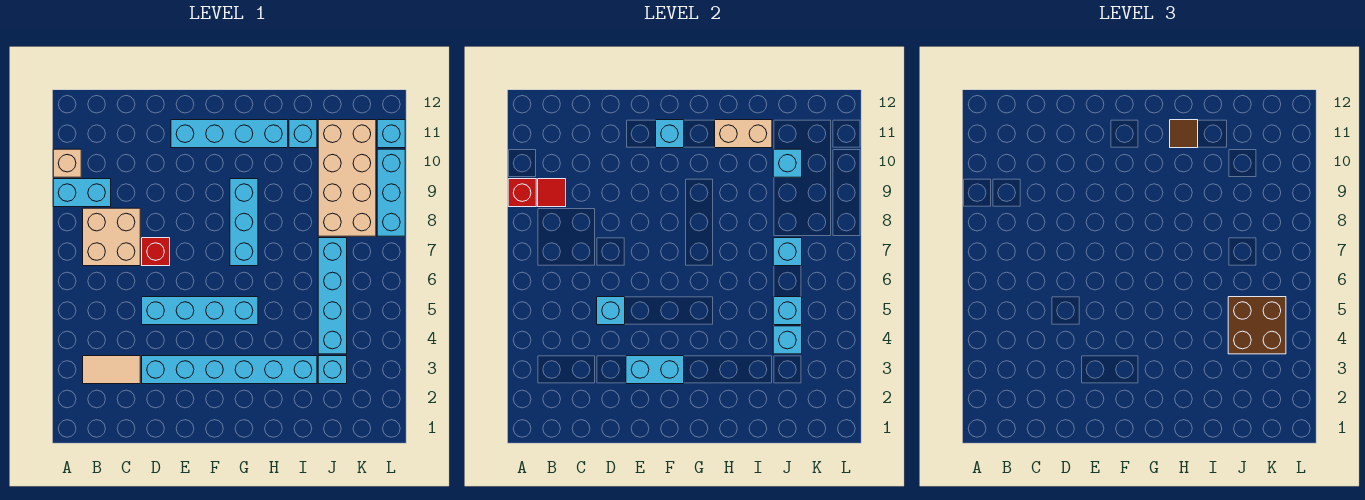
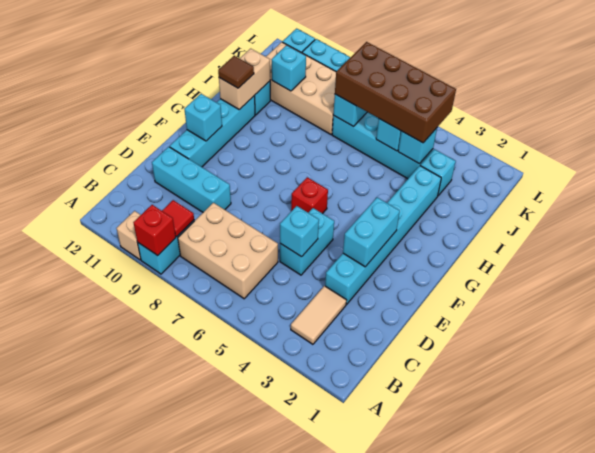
tan 2x2 brick [83,208,140,266] -> tan 2x3 brick [178,203,278,299]
cyan 1x4 brick [142,297,258,325] -> cyan 1x2 brick [280,208,334,275]
red 1x1 brick [142,238,170,266] -> red 1x1 brick moved to [291,177,328,214]
cyan 1x3 brick [230,179,258,266] -> cyan 1x3 brick moved to [152,147,231,212]
brown 2x2 brick [1228,297,1286,354] -> brown 2x4 brick [335,42,456,143]

